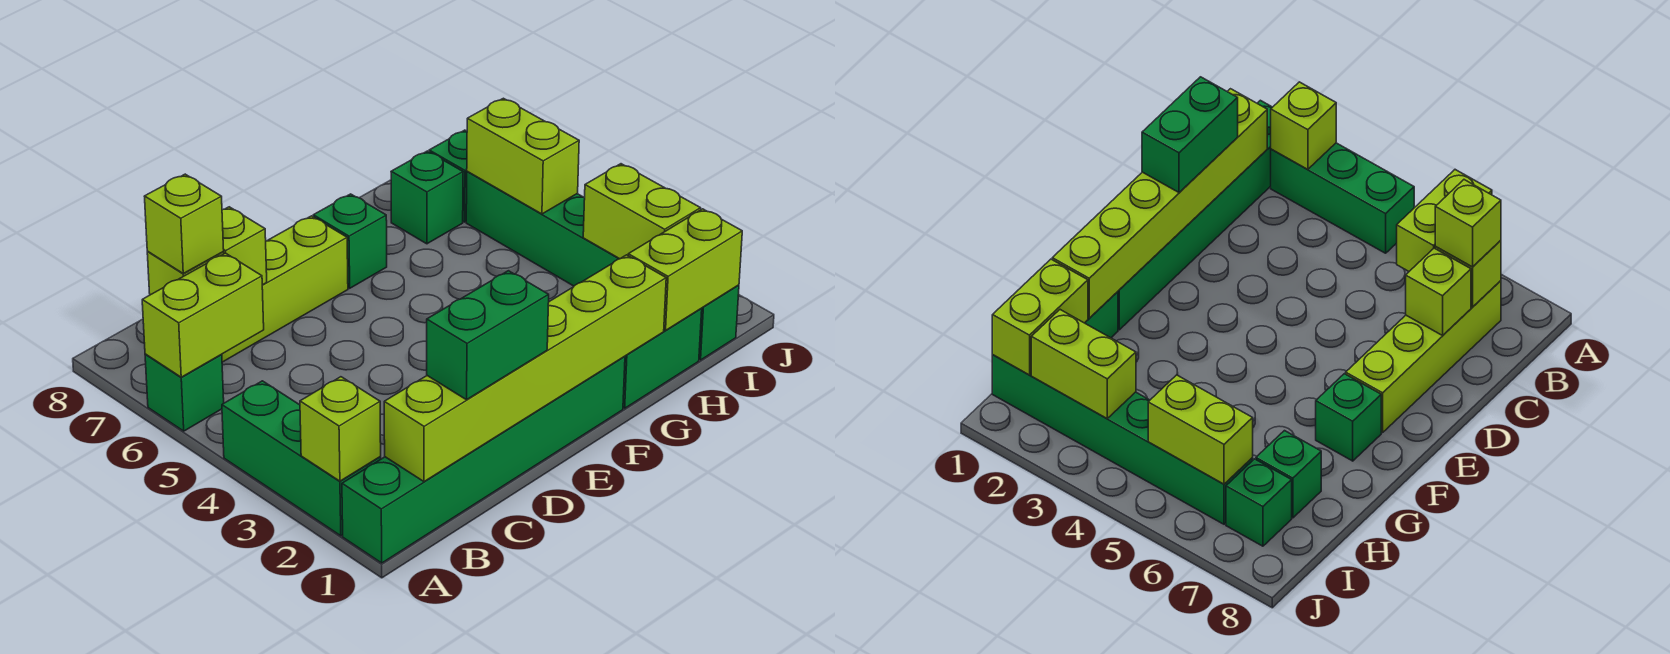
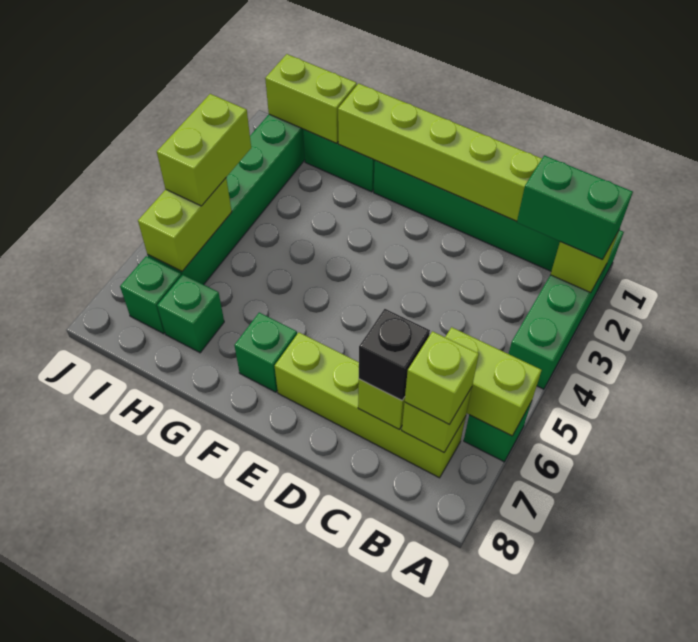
green 1x2 brick [427,271,549,400] -> green 1x2 brick moved to [517,155,633,260]
none -> black 1x1 brick [359,309,430,400]
lime 1x2 brick [583,164,701,259] -> lime 1x2 brick moved to [157,94,251,206]

